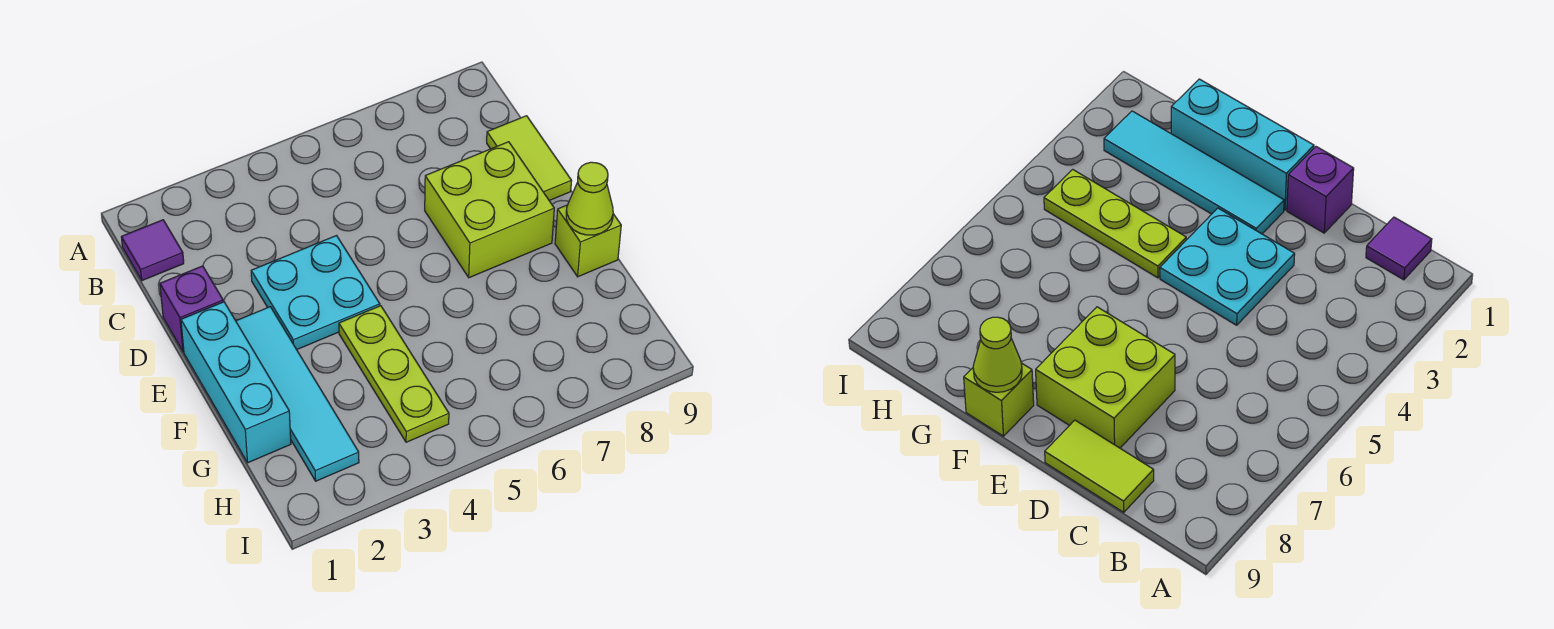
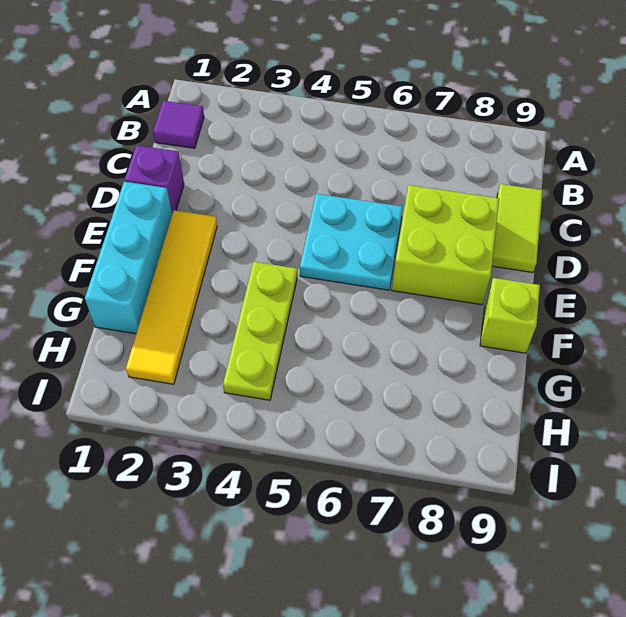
cyan 2x2 plate [251,236,380,349] -> cyan 2x2 plate moved to [300,194,403,290]
cyan 1x4 tile [236,307,359,481] -> yellow 1x4 tile [126,210,217,384]
lime 1x1 cone [566,162,613,235] -> none

